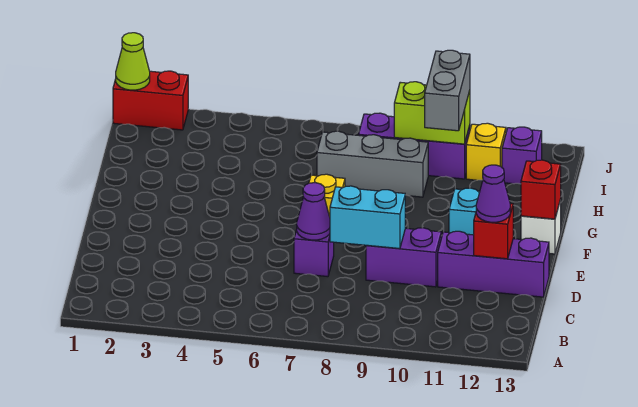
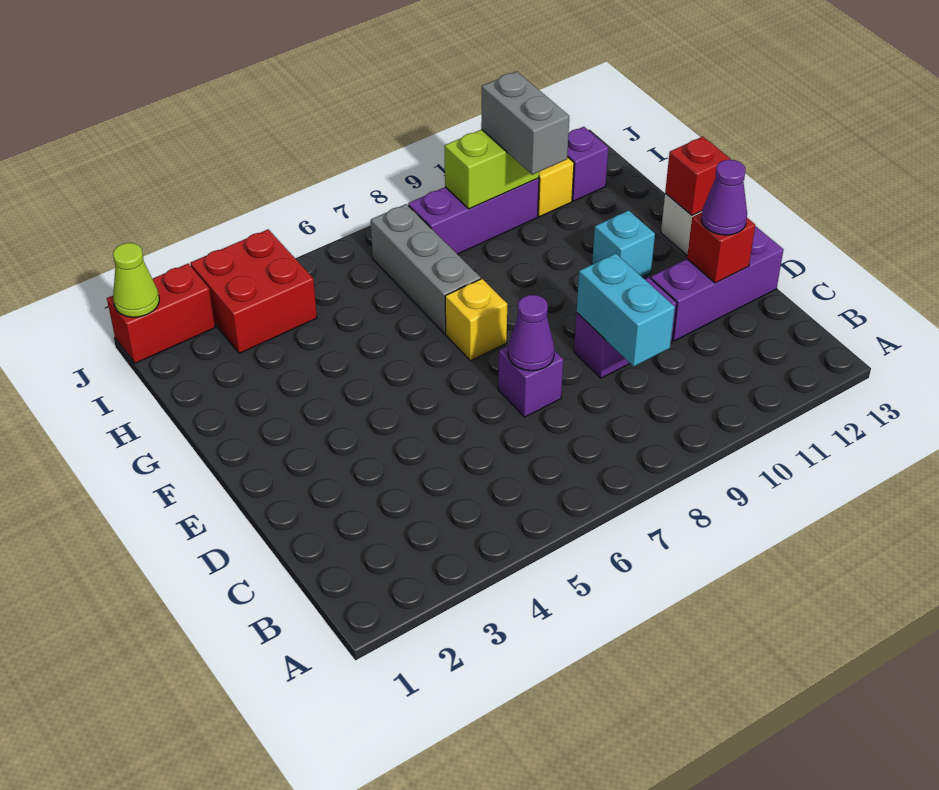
cyan 1x2 brick [330,186,405,249] -> cyan 1x2 brick turned to [577,253,675,366]
grey 1x3 brick [317,131,428,197] -> grey 1x3 brick turned to [371,204,481,334]
none -> red 2x2 brick [190,229,317,353]

